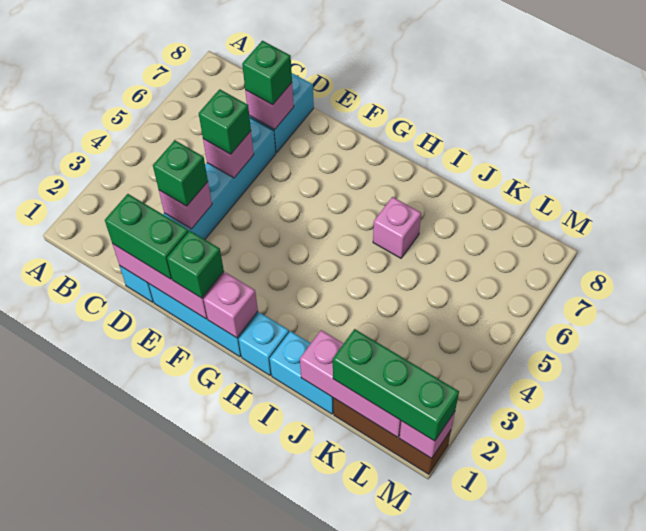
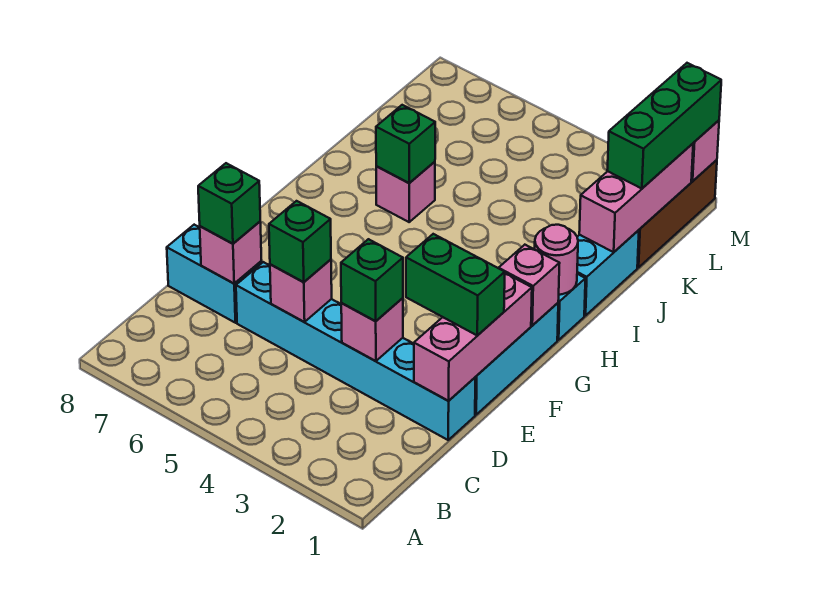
green 1x2 brick [105,194,189,279] -> green 1x2 brick turned to [406,234,505,336]
green 1x1 brick [167,231,224,298] -> green 1x1 brick moved to [376,105,435,183]
none -> pink 1x1 round brick [535,225,578,295]

